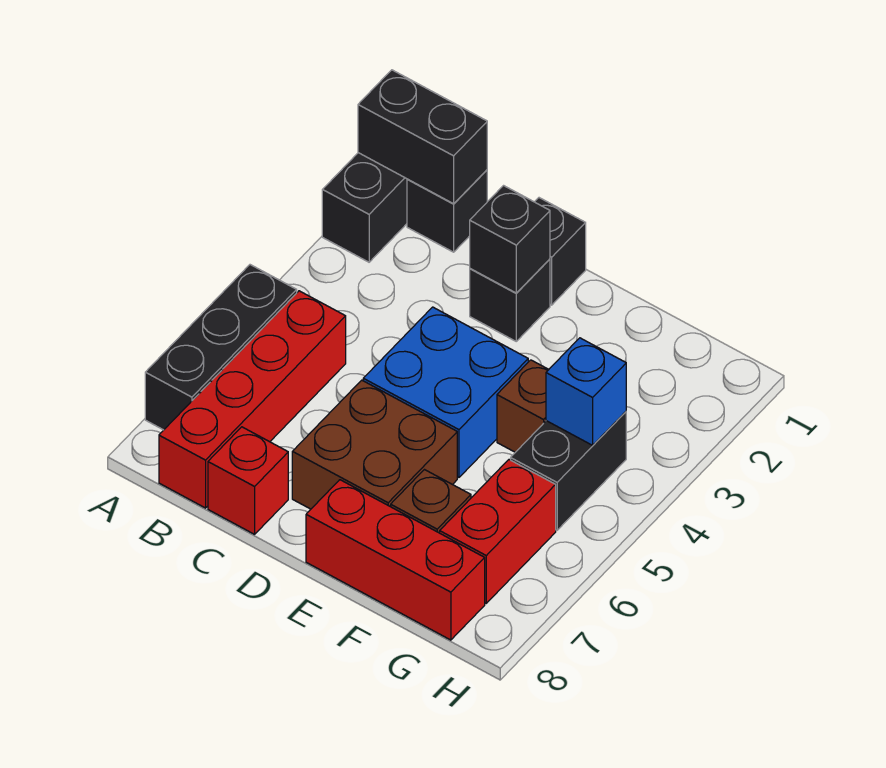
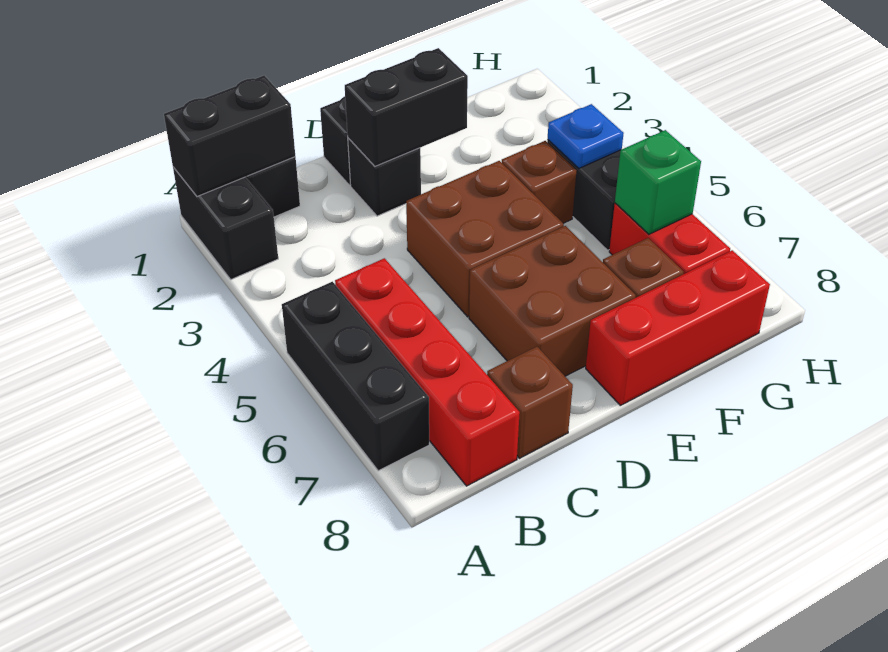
red 1x1 brick [208,427,288,534] -> brown 1x1 brick [487,347,573,458]
black 1x1 brick [470,186,550,293] -> black 1x2 brick [345,48,468,166]
blue 2x2 brick [363,307,528,477] -> brown 2x2 brick [406,161,564,317]
blue 1x1 brick [546,338,626,445] -> blue 1x1 plate [548,104,624,168]
none -> green 1x1 brick [615,130,701,234]

